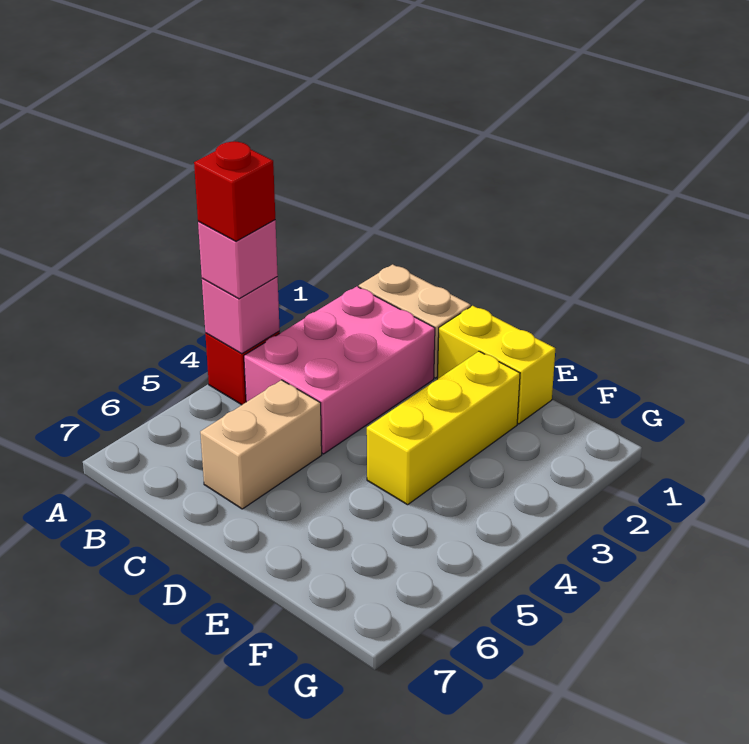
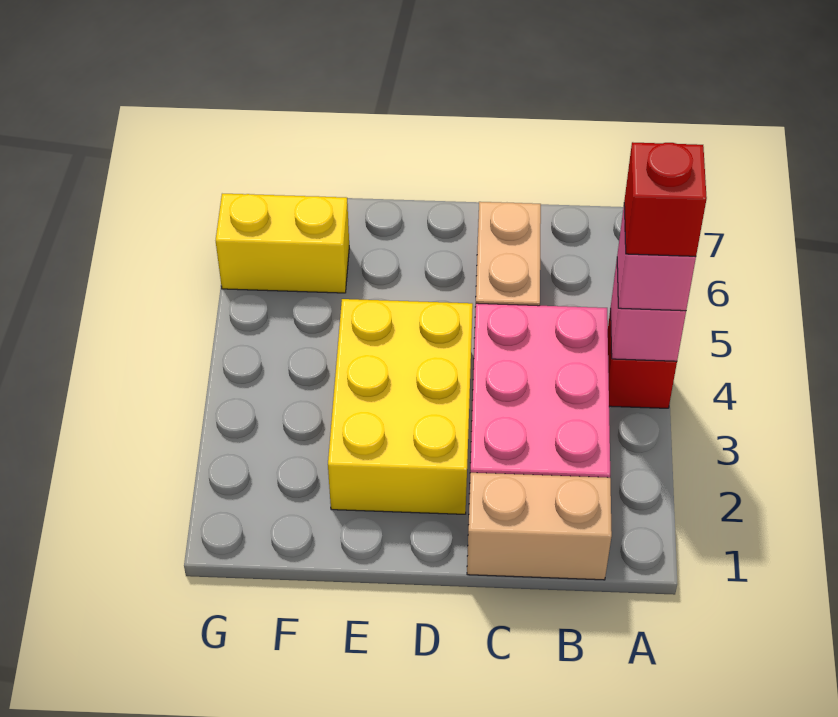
yellow 1x2 brick [437,306,555,424] -> yellow 1x2 brick moved to [216,194,349,293]
yellow 1x3 brick [367,351,520,505] -> yellow 2x3 brick [328,299,473,514]

